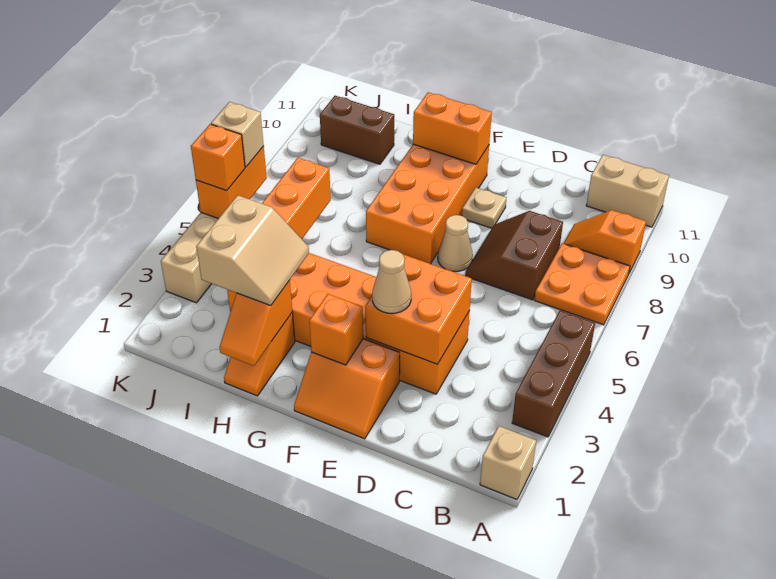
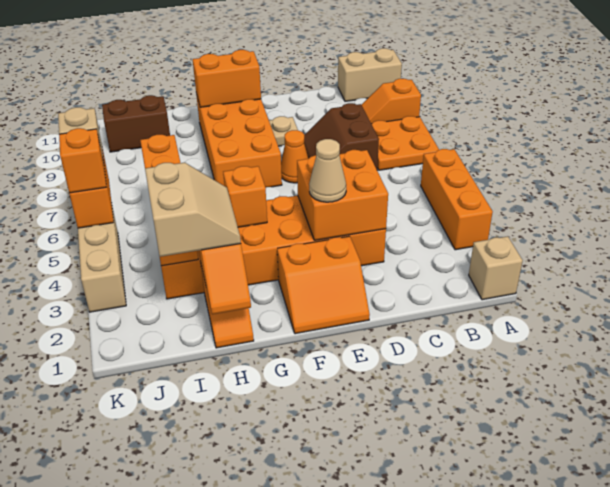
brown 1x3 brick [512,311,595,437] -> orange 1x3 brick [421,149,493,250]
tan 1x1 cone [438,215,473,271] -> orange 1x1 cone [281,130,308,183]
orange 1x1 brick [309,294,363,365] -> orange 1x1 brick moved to [223,166,267,227]

